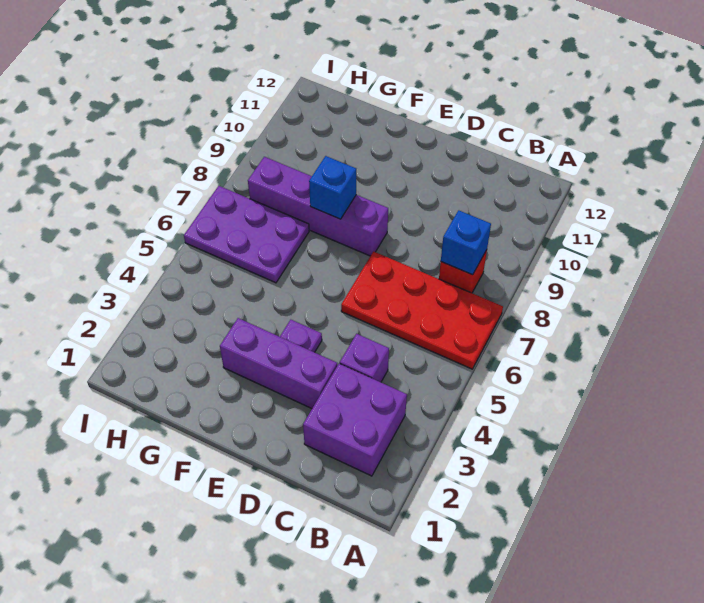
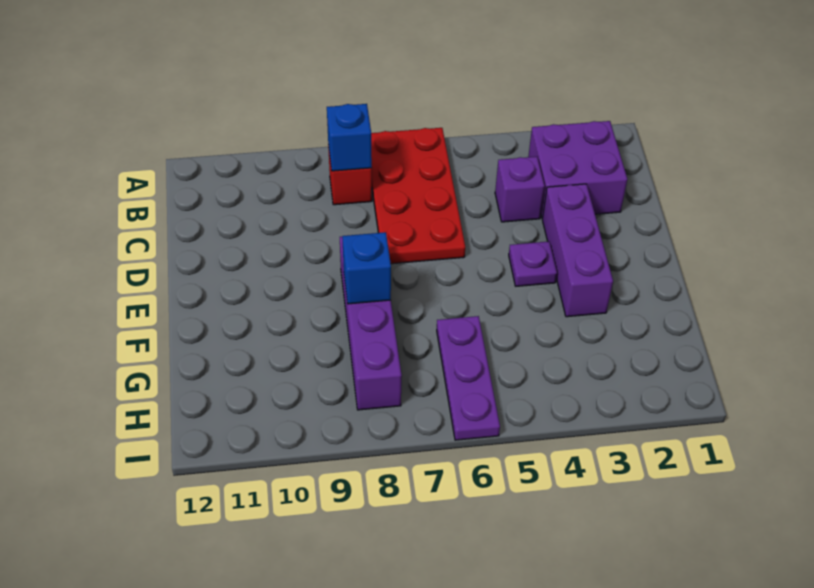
purple 2x3 plate [184,186,309,283] -> purple 1x3 plate [437,316,500,440]

